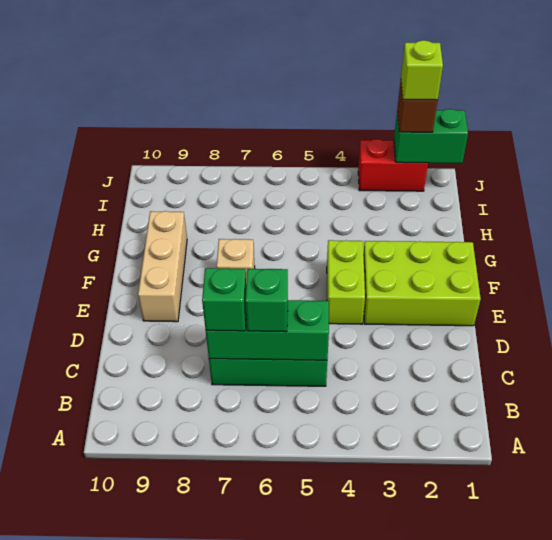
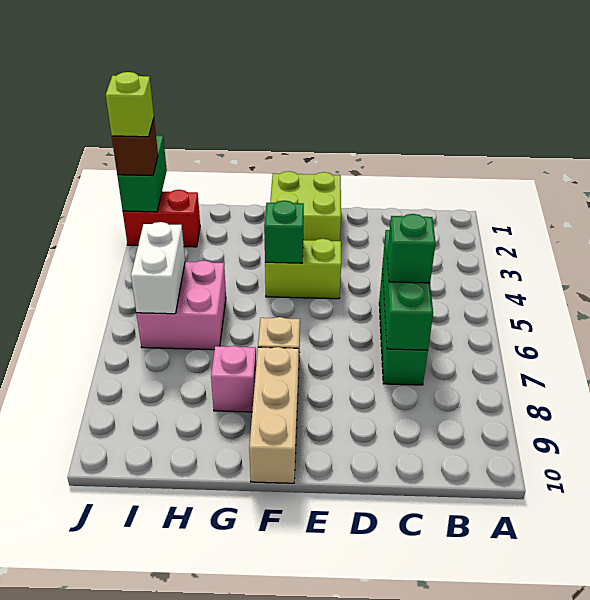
green 1x1 brick [202,268,246,331] -> green 1x1 brick moved to [264,200,304,263]
lime 2x3 brick [363,241,481,326] -> lime 2x2 brick [270,171,341,241]
tan 1x3 brick [138,211,187,322] -> tan 1x3 brick turned to [249,347,299,483]
none -> pink 1x1 brick [211,346,256,412]
none -> pink 2x2 brick [136,260,226,350]
none -> white 1x2 brick [131,222,185,314]
red 1x2 brick [358,139,428,191] -> red 1x2 brick turned to [123,190,200,247]

